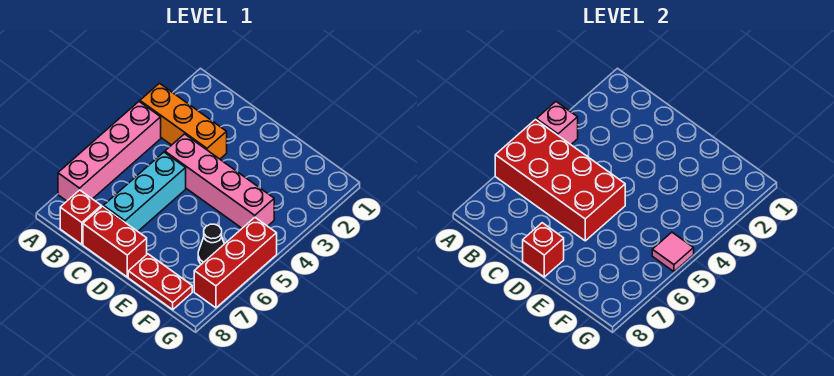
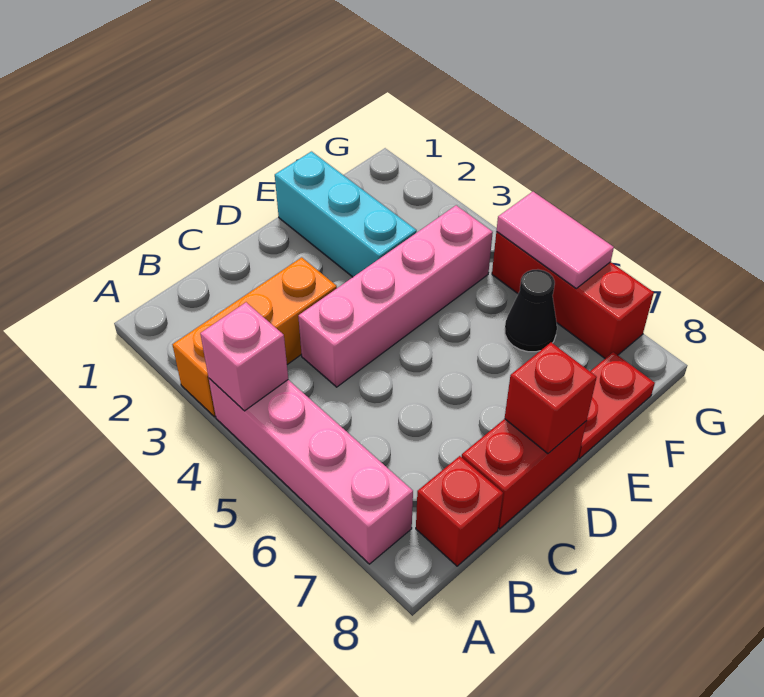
red 2x4 brick [495,120,625,241] -> none
cyan 1x3 brick [103,152,186,231] -> cyan 1x3 brick moved to [275,152,417,277]
pink 1x1 tile [652,232,694,272] -> pink 1x2 tile [497,192,614,288]

